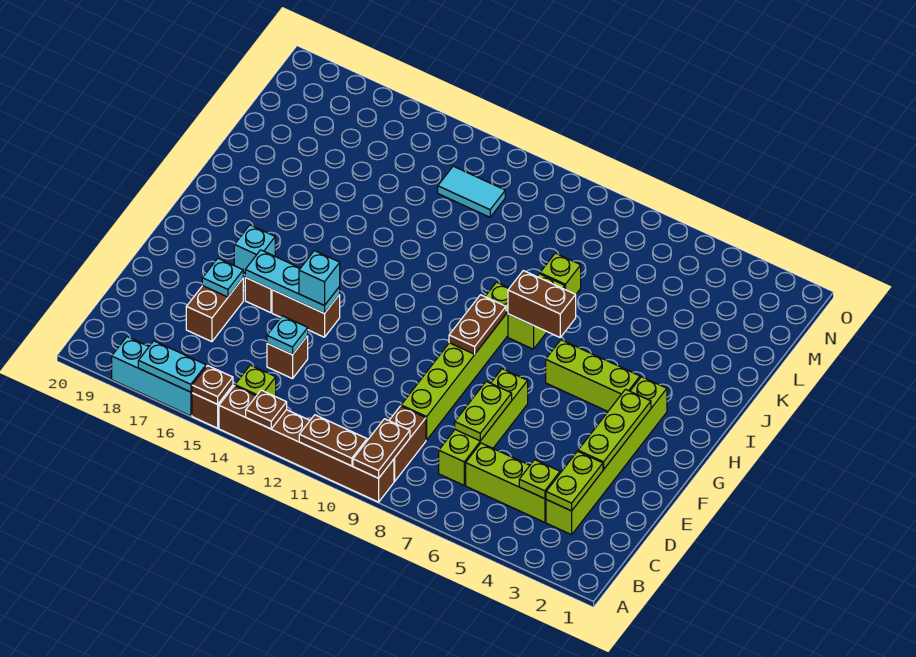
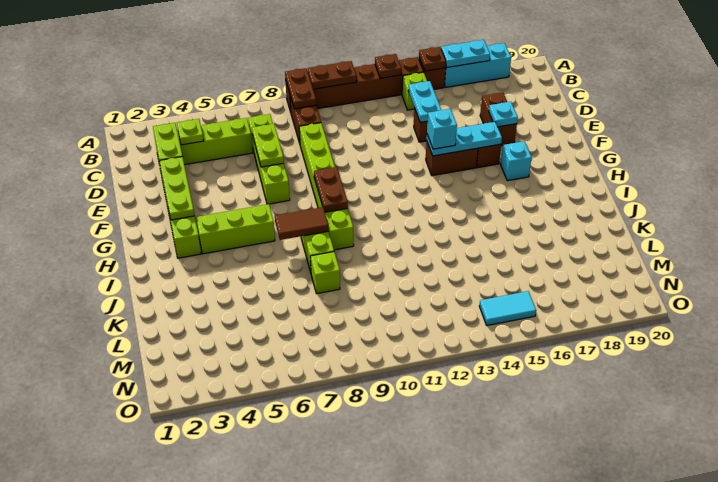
cyan 1x1 plate [267,316,308,355] -> cyan 1x2 plate [408,81,441,122]
brown 1x2 brick [508,271,576,337] -> brown 1x2 tile [275,207,329,240]
cyan 1x2 tile [438,166,505,217] -> cyan 1x2 tile moved to [479,291,536,326]

